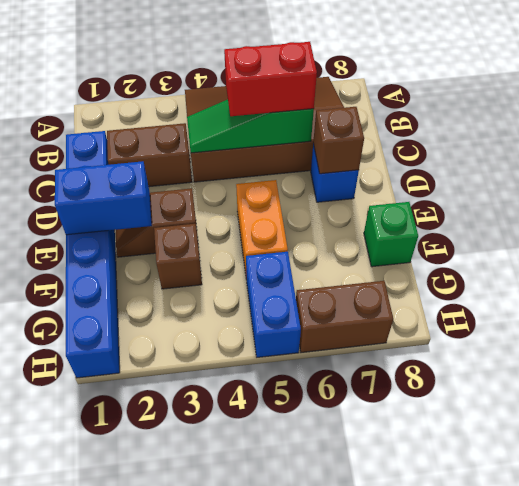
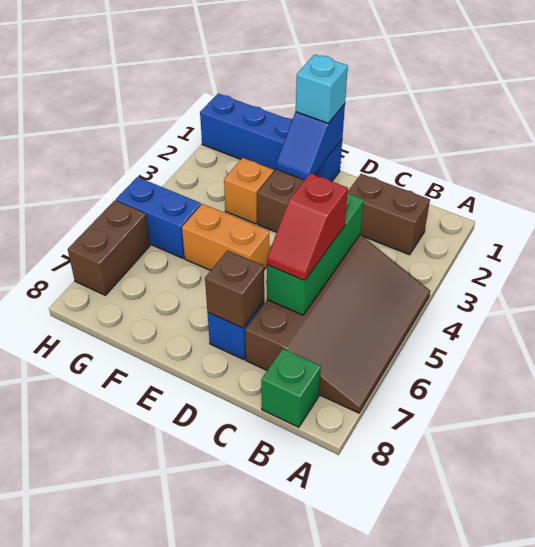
blue 1x6 brick [66,131,120,378] -> blue 1x4 brick [200,94,342,181]
brown 1x2 brick [107,123,192,187] -> brown 1x2 brick turned to [348,174,430,255]
green 1x3 slope [187,99,314,153] -> green 1x3 brick [267,194,364,315]
red 1x2 brick [224,42,317,116] -> red 1x2 slope [267,173,348,281]
blue 1x2 brick [55,161,152,235] -> blue 1x2 slope [276,104,345,180]
none -> cyan 1x1 brick [296,54,348,123]
brown 1x1 brick [154,224,202,289] -> orange 1x1 brick [224,158,274,224]
green 1x1 brick [364,202,418,267] -> green 1x1 brick moved to [261,349,321,427]

